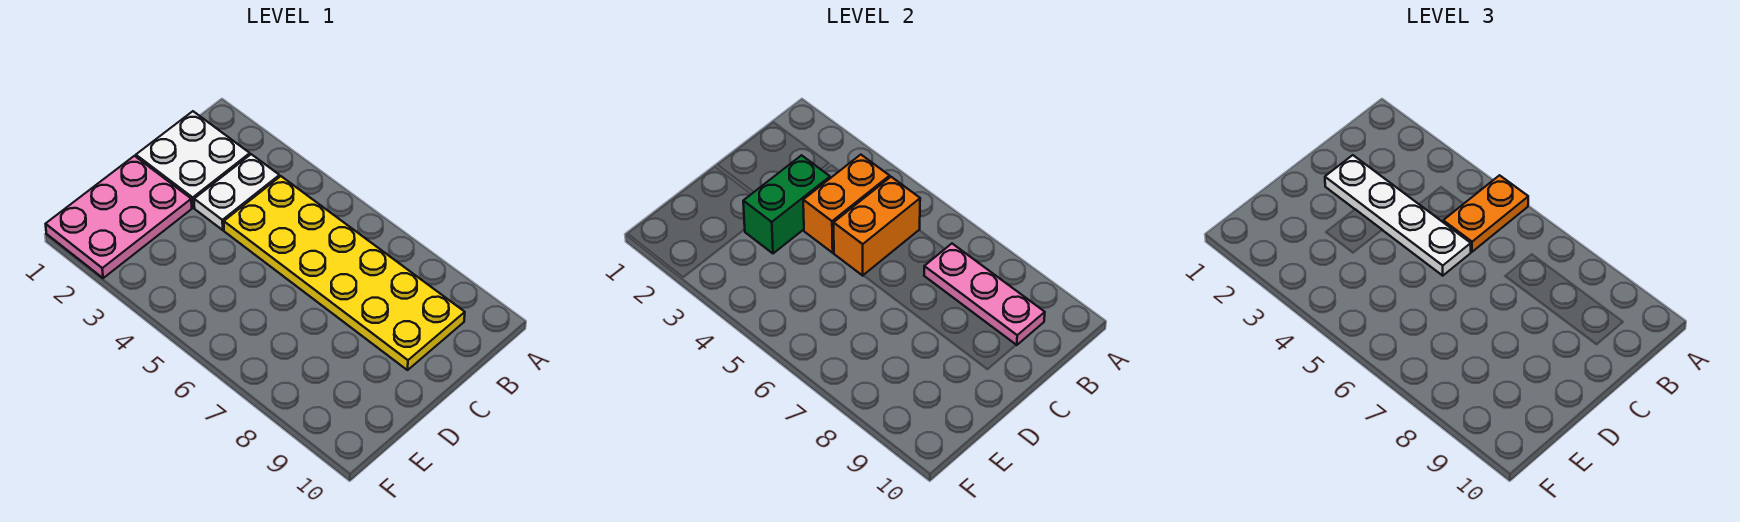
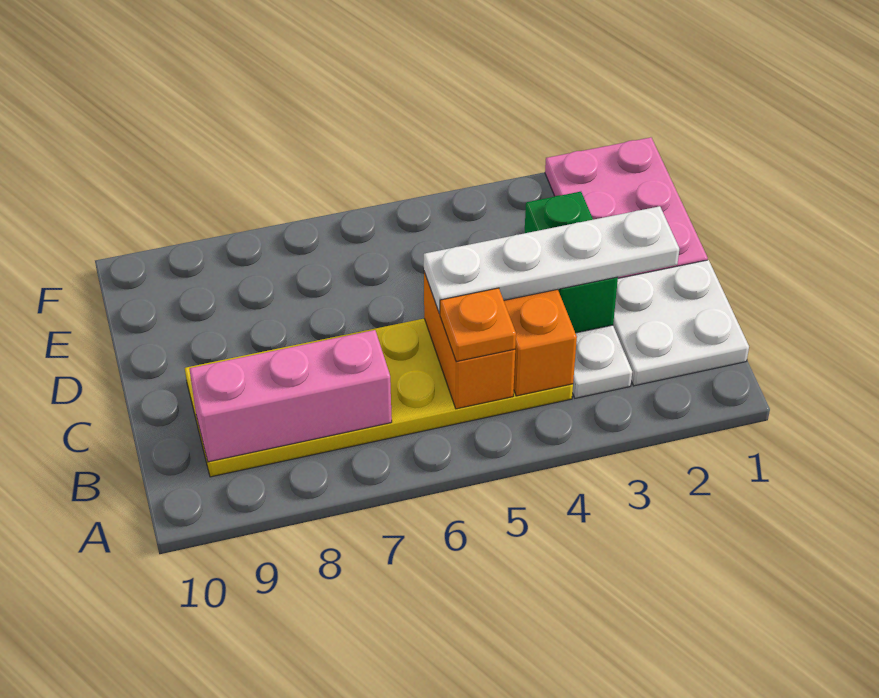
orange 1x2 plate [1443,175,1528,252] -> orange 1x1 plate [440,288,516,362]
pink 1x3 plate [924,244,1045,345] -> pink 1x3 brick [189,330,392,462]

